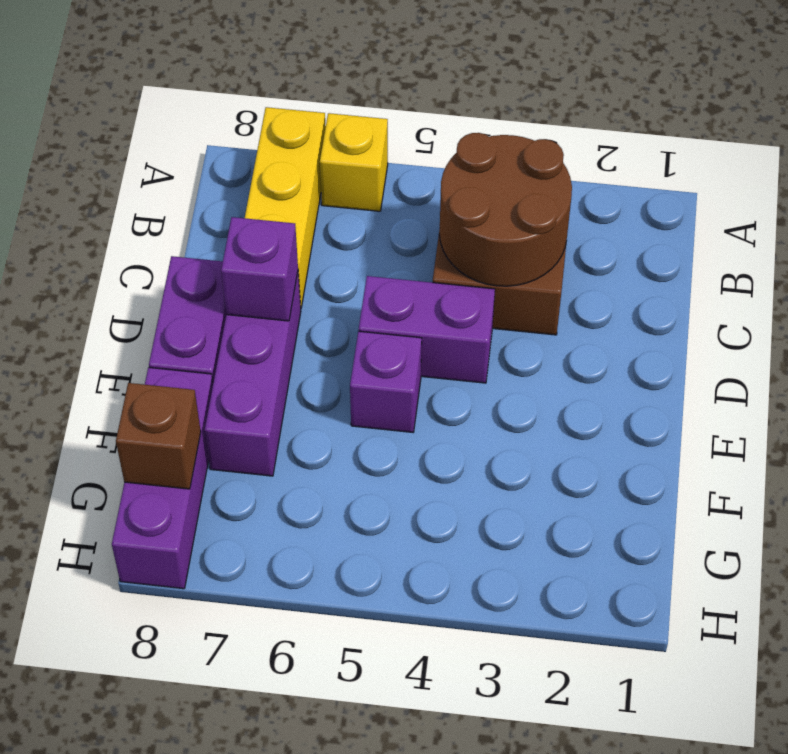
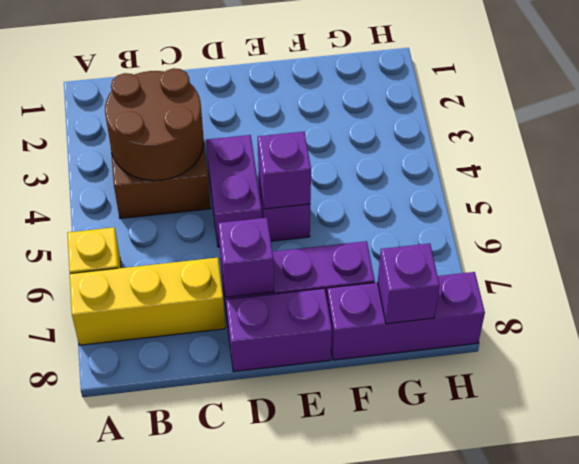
none -> purple 1x1 brick [258,132,311,209]
brown 1x1 brick [116,383,201,489] -> purple 1x1 brick [378,243,440,324]

